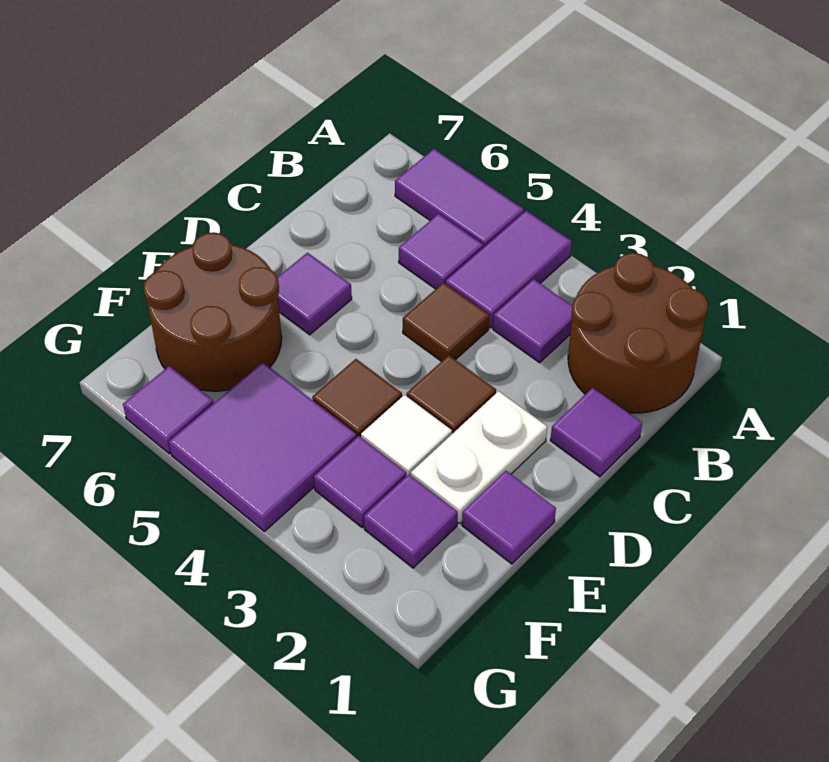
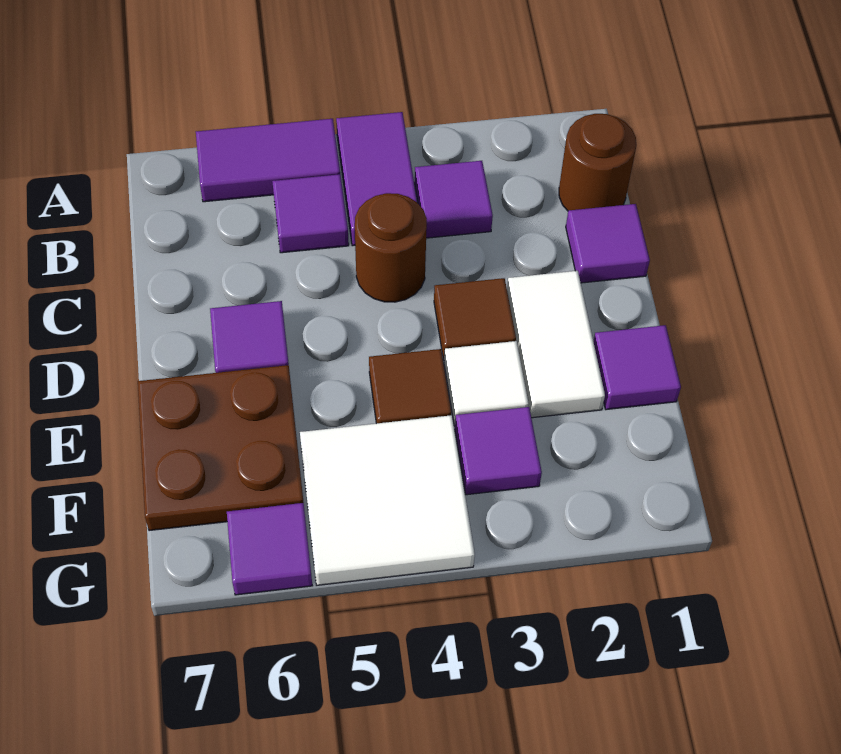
brown 2x2 round brick [568,253,708,413] -> brown 1x1 round brick [559,114,636,211]
brown 1x1 tile [403,282,489,361] -> brown 1x1 round brick [355,193,427,302]
white 1x2 plate [411,391,547,524] -> white 1x2 tile [507,271,605,418]
brown 2x2 round brick [143,232,282,391] -> brown 2x2 plate [138,365,304,531]
purple 1x1 tile [364,475,458,568] -> none
purple 2x2 tile [169,362,357,531] -> white 2x2 tile [300,415,475,585]

